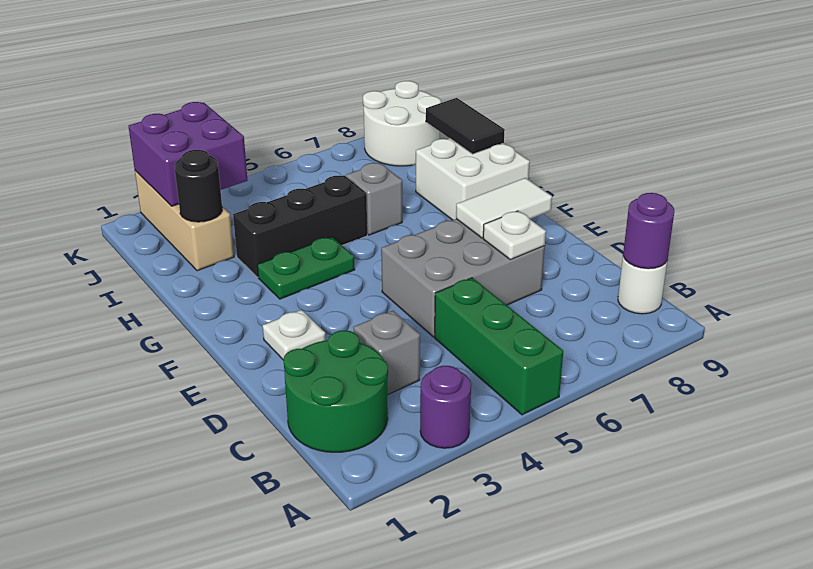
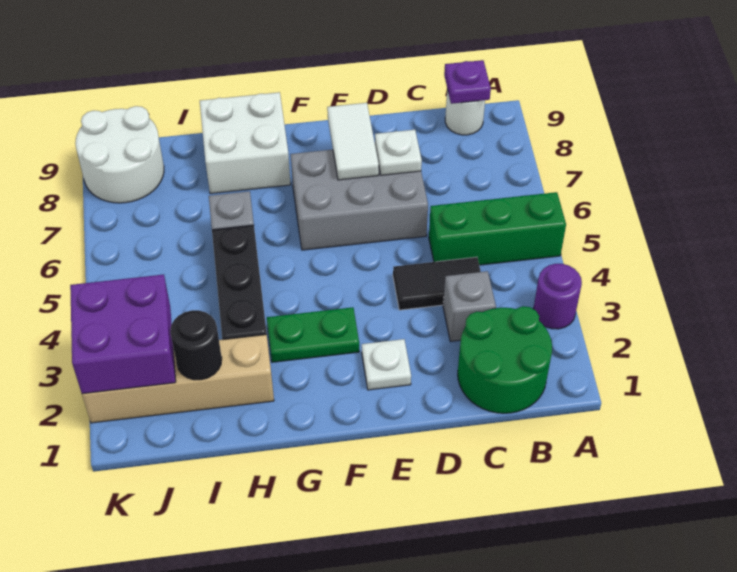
purple 1x1 round brick [623,193,674,269] -> purple 1x1 plate [444,60,491,104]
grey 2x3 brick [381,219,545,337] -> grey 2x3 brick turned to [291,150,428,250]
green 1x2 plate [257,237,355,299] -> green 1x2 plate turned to [267,307,359,362]
black 1x2 tile [426,98,505,154] -> black 1x2 tile moved to [393,257,481,310]
tan 1x3 brick [135,171,234,271] -> tan 1x4 brick [82,335,274,423]

